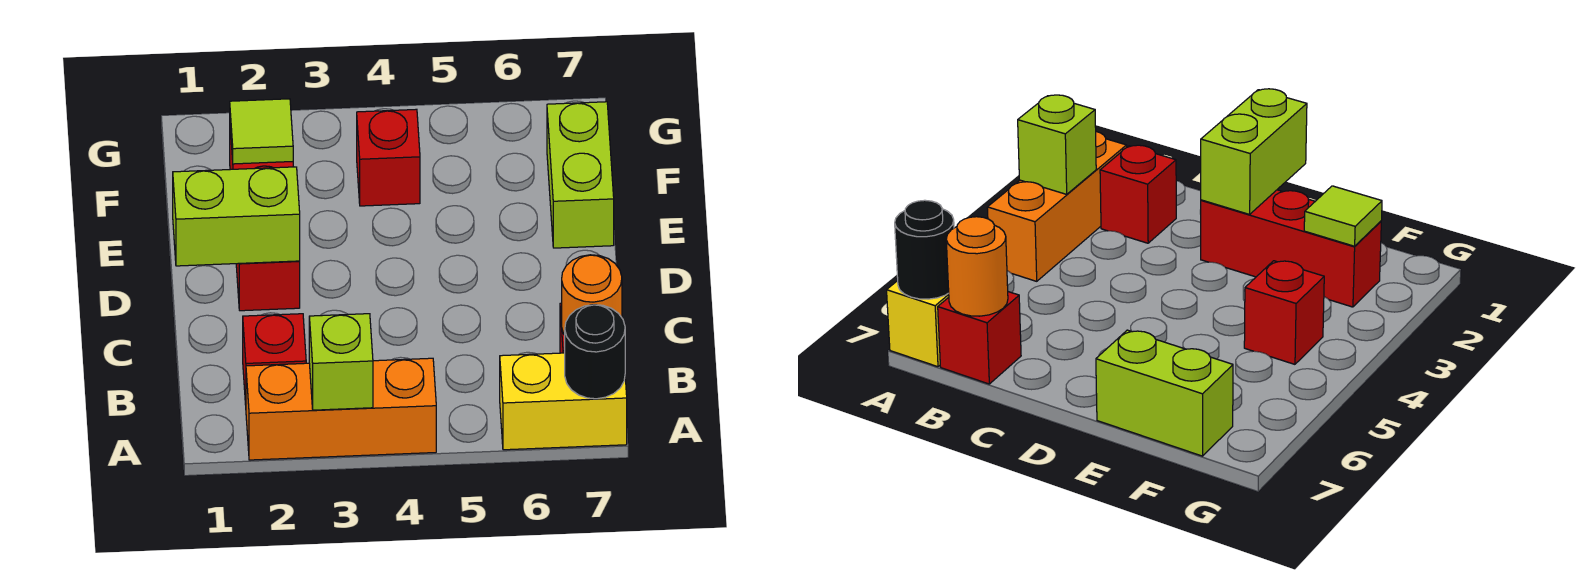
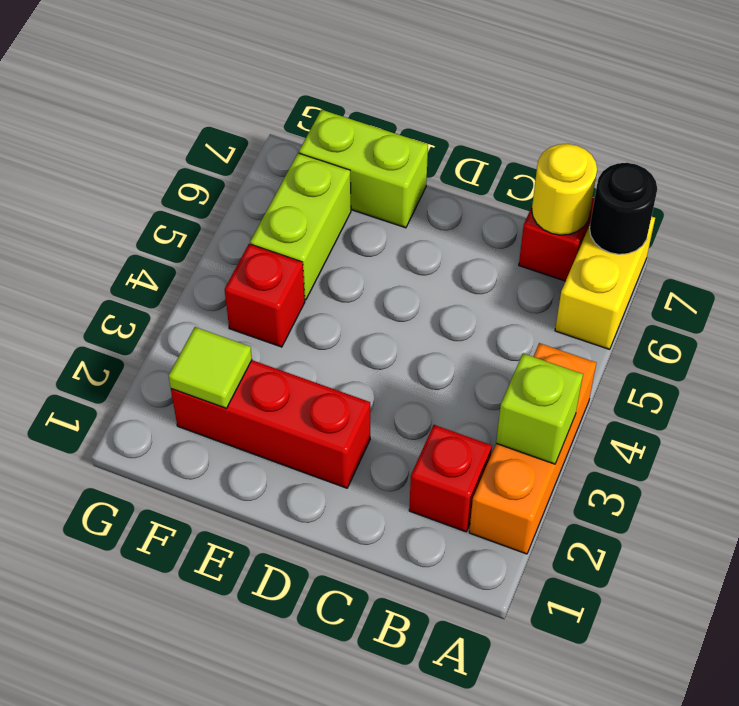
orange 1x1 round brick [562,255,622,335] -> yellow 1x1 round brick [532,144,597,235]
lime 1x2 brick [173,167,300,266] -> lime 1x2 brick moved to [250,153,351,300]

